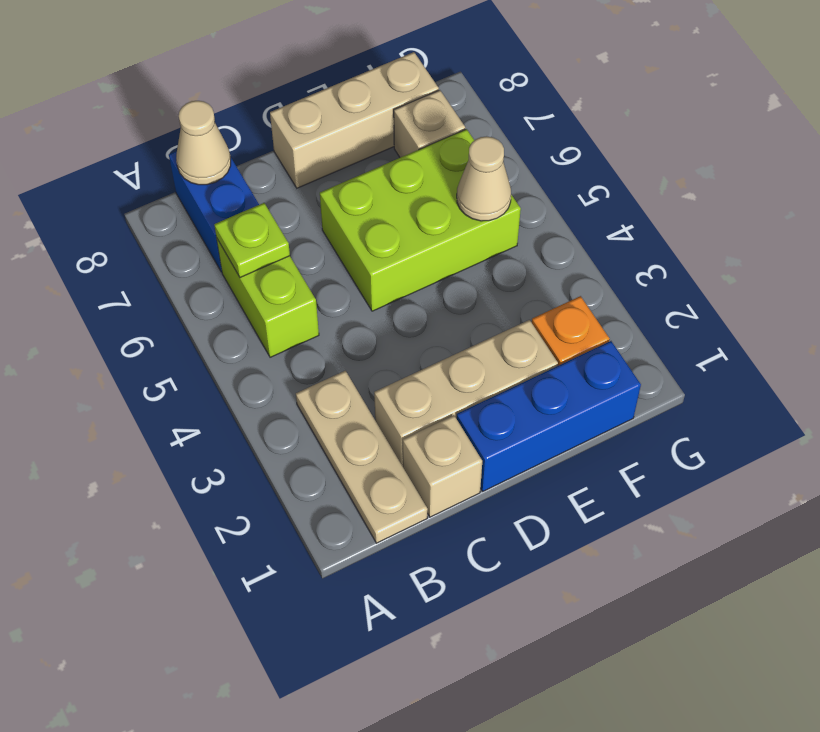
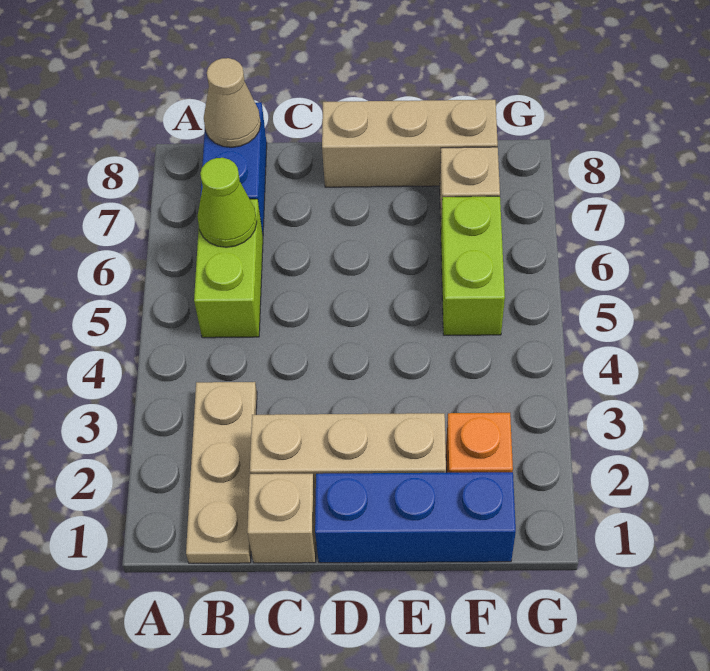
lime 1x1 plate [214,203,290,278] -> lime 1x1 cone [197,158,257,247]
lime 2x3 brick [320,129,521,311] -> lime 1x2 brick [441,196,505,335]
tan 1x1 cone [457,136,511,221] -> none

